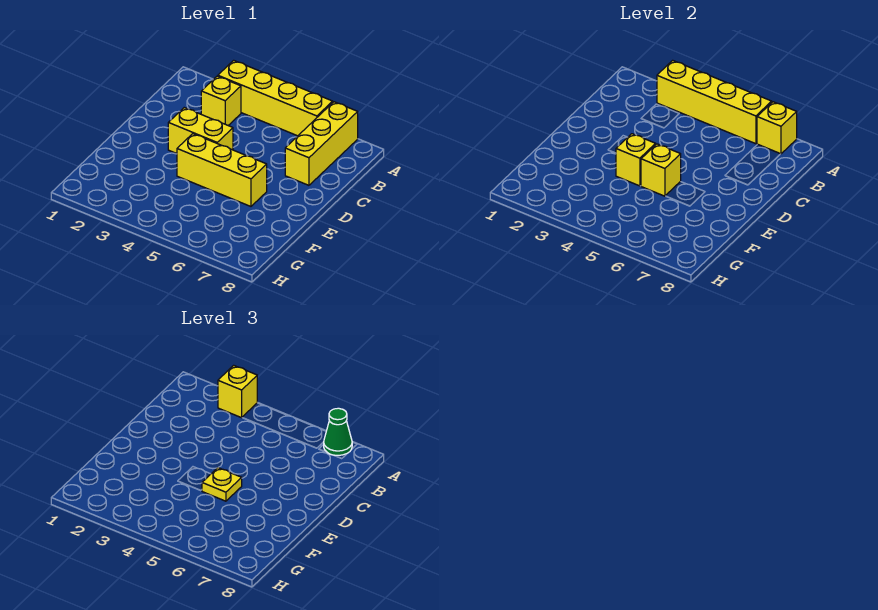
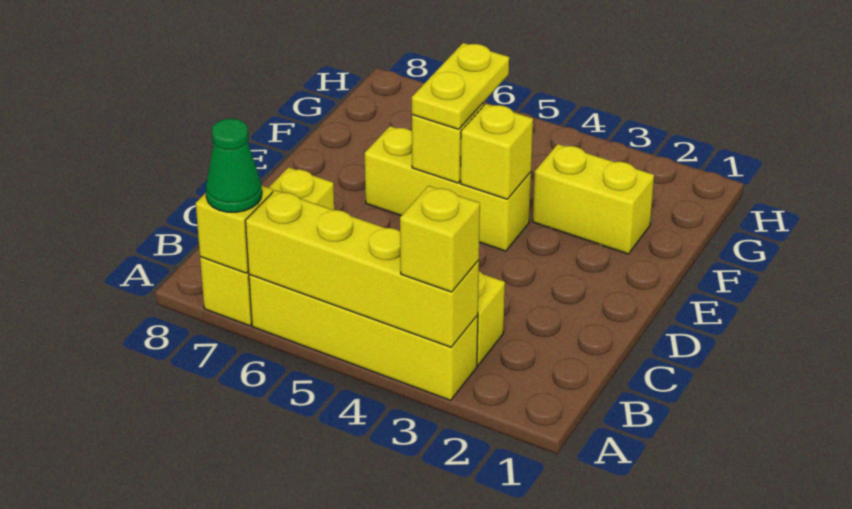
yellow 1x2 brick [168,108,233,154] -> yellow 1x2 brick moved to [533,144,654,254]
yellow 1x1 plate [202,468,242,501] -> yellow 1x2 plate [412,43,509,129]

